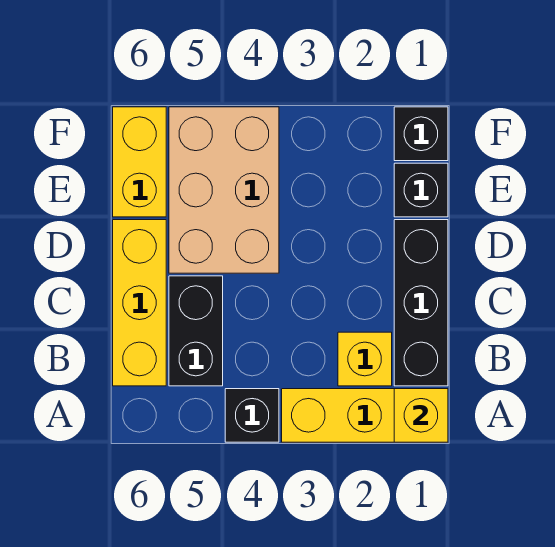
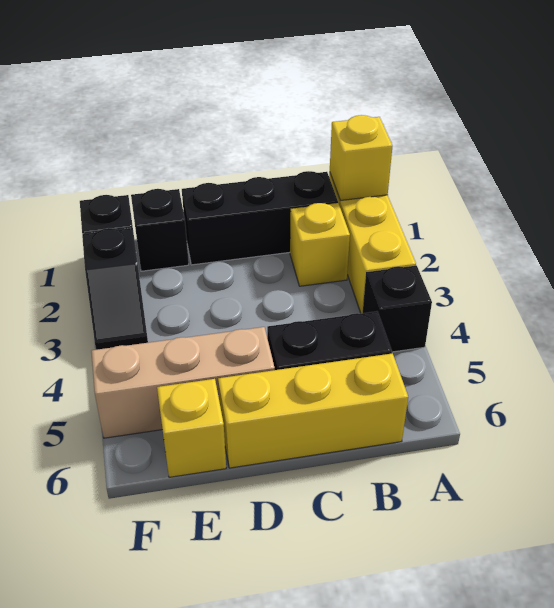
tan 2x3 brick [169,107,279,273] -> tan 1x3 brick [91,327,275,438]
yellow 1x2 brick [113,107,166,217] -> yellow 1x1 brick [157,379,226,477]
none -> black 1x2 slope [82,228,148,350]

